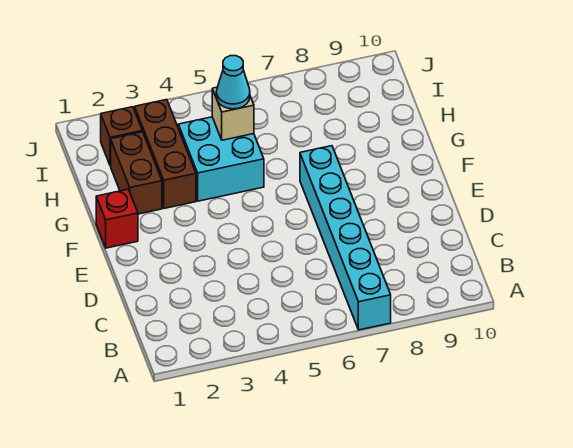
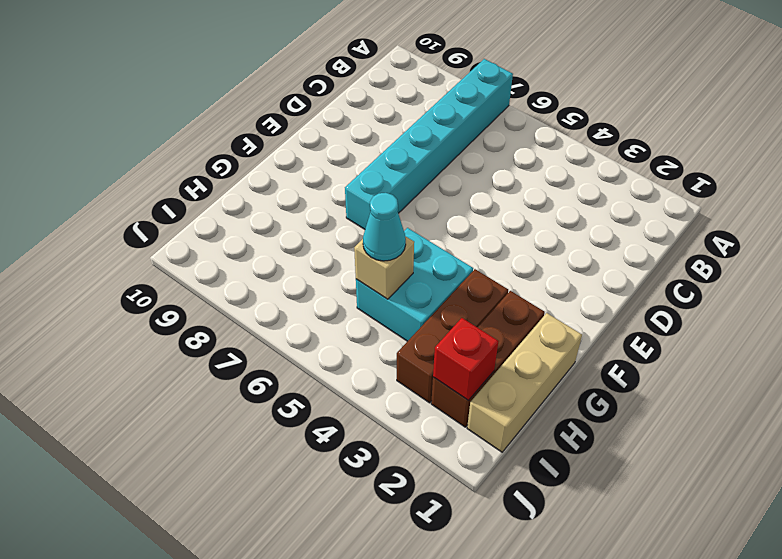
red 1x1 brick [96,189,138,248] -> red 1x1 brick moved to [433,318,498,401]
none -> tan 1x3 brick [467,313,582,452]

